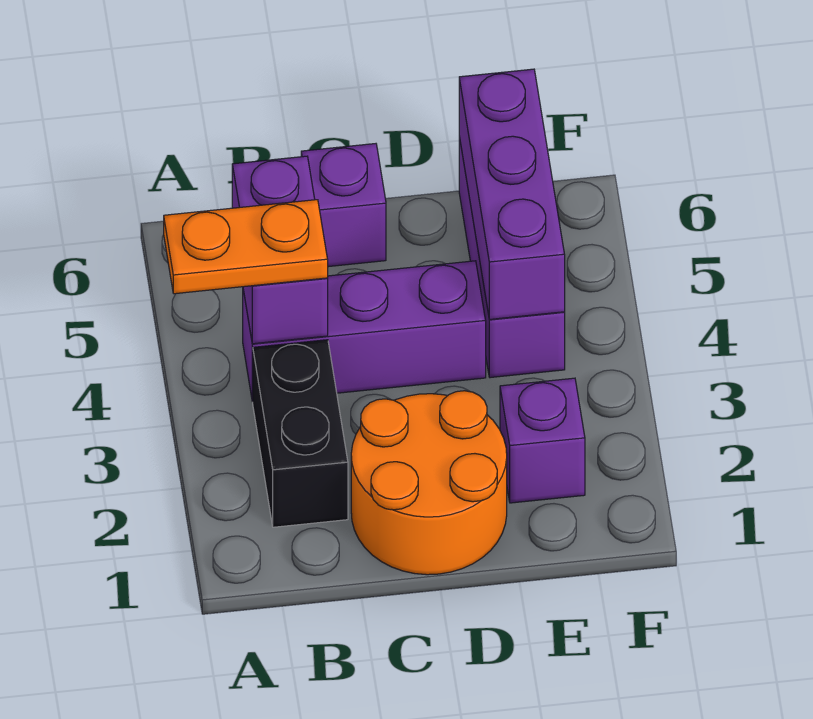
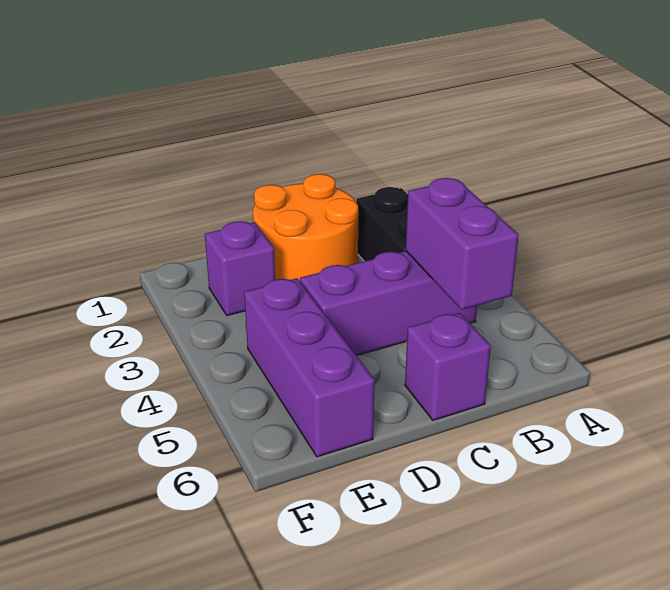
orange 1x2 plate [164,200,328,294] -> none
purple 1x3 brick [459,69,565,319] -> none

